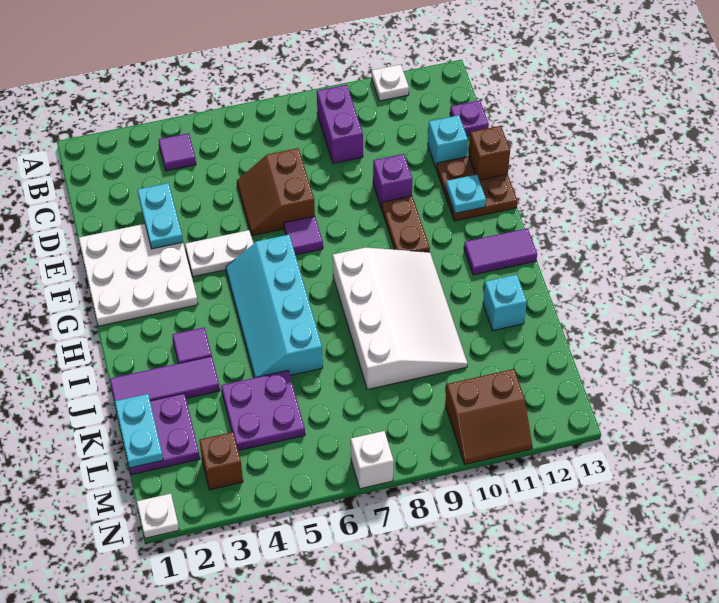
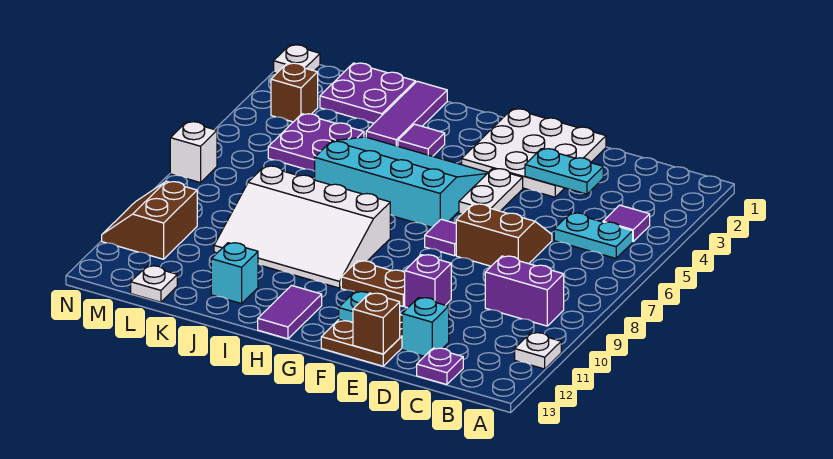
cyan 2x4 slope [226,235,323,377] -> cyan 3x4 slope [315,137,488,227]
cyan 1x2 plate [115,394,163,468] -> cyan 1x2 plate moved to [554,213,633,258]
none -> white 1x1 plate [131,266,177,302]

